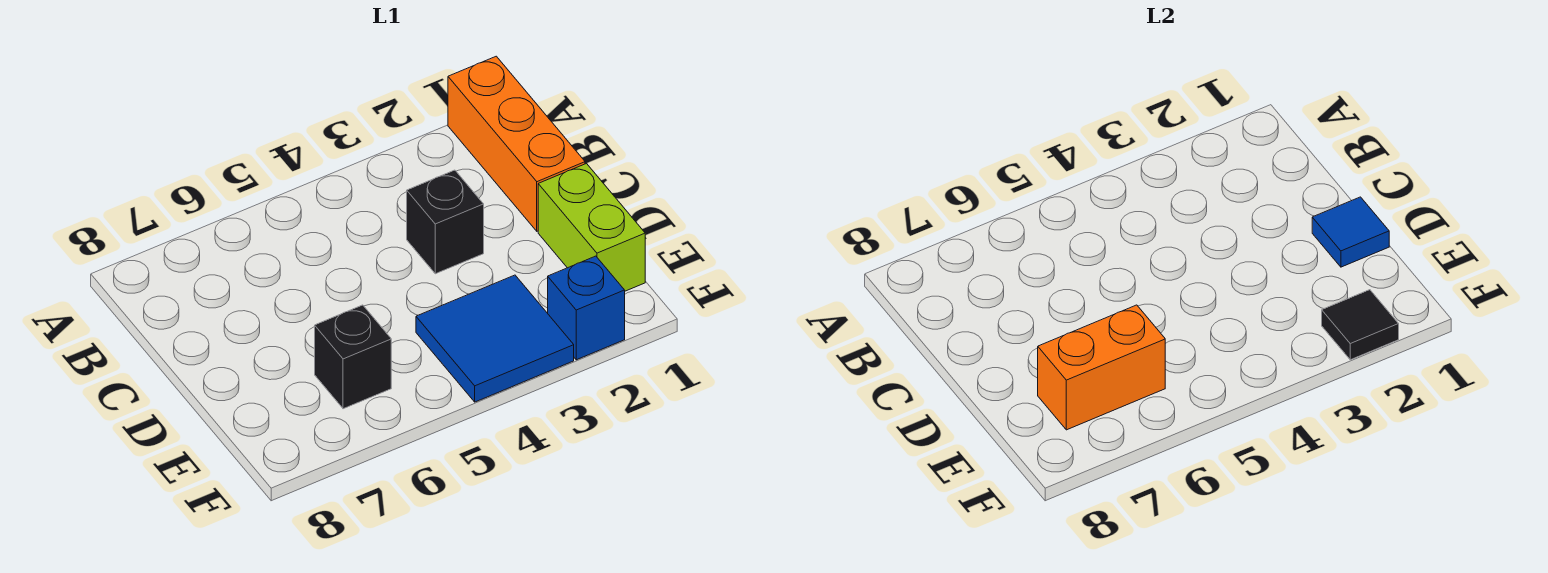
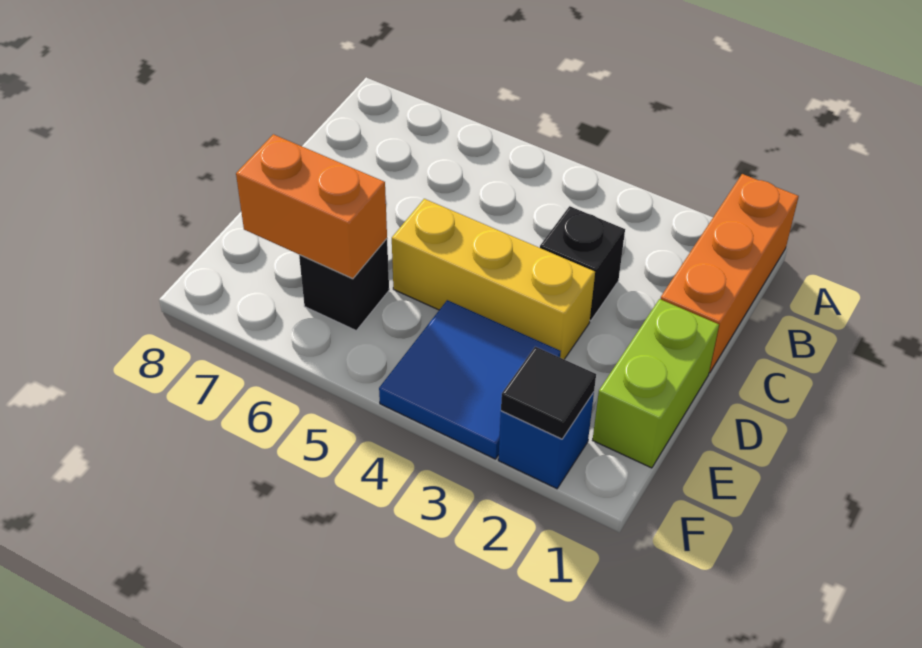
blue 1x1 tile [1312,197,1389,267] -> none
none -> yellow 1x3 brick [392,199,595,359]

